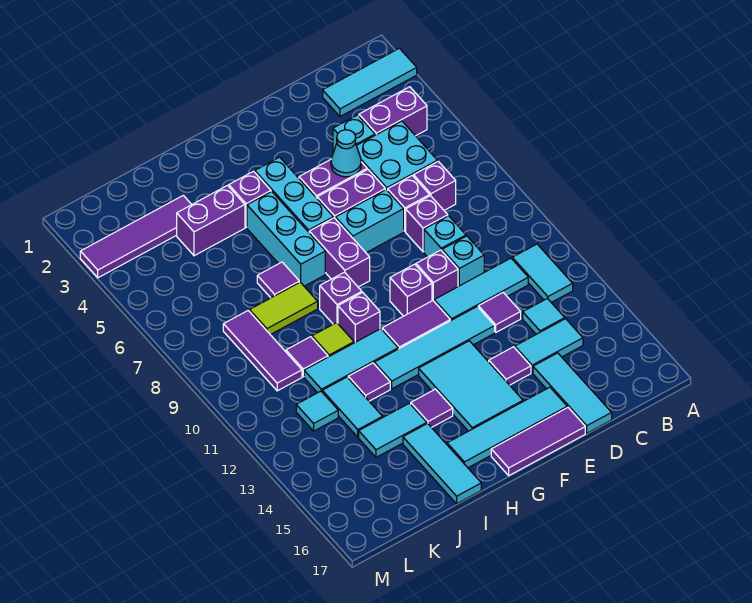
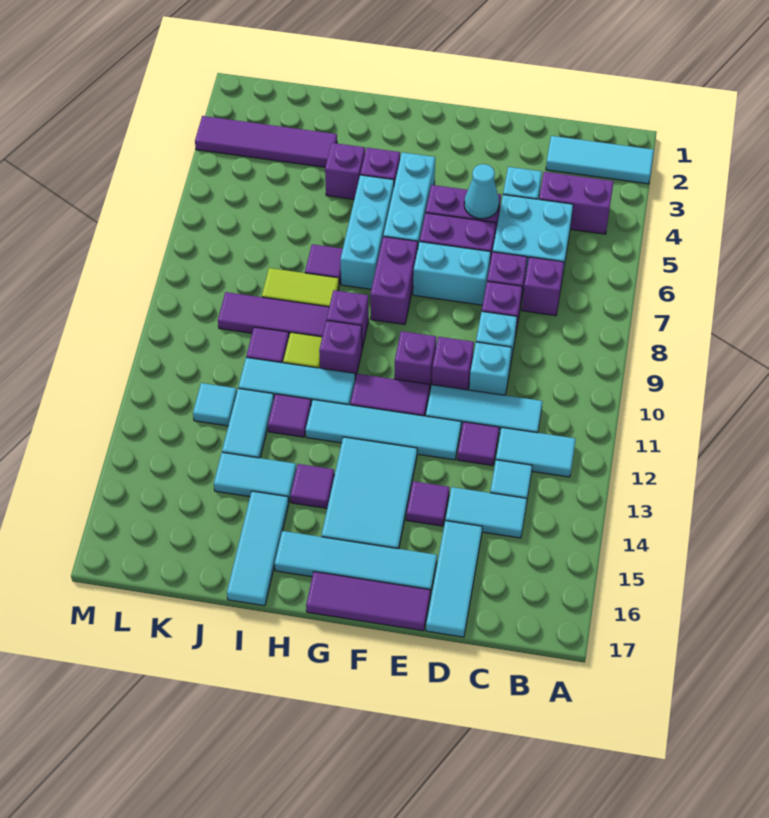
cyan 1x2 tile [512,244,573,303] -> cyan 1x2 tile turned to [496,428,576,477]
purple 1x2 brick [177,186,245,256] -> purple 1x1 brick [325,143,365,199]
purple 1x3 tile [223,311,302,391] -> purple 1x3 tile turned to [218,292,329,337]

